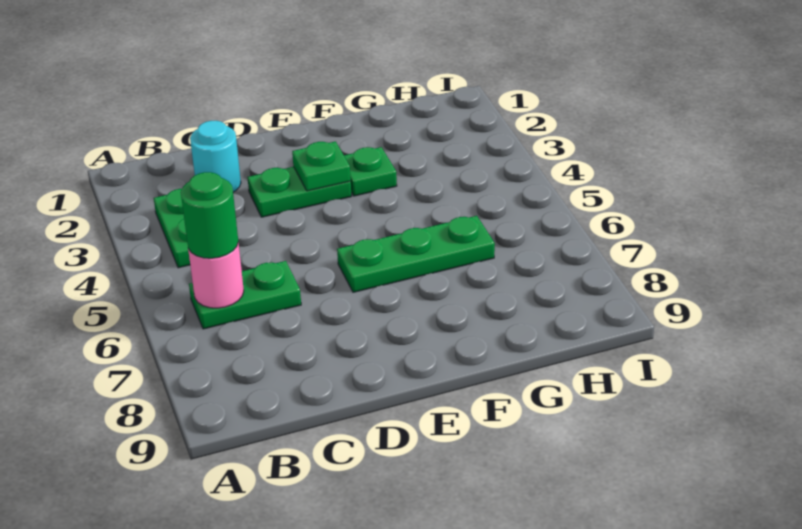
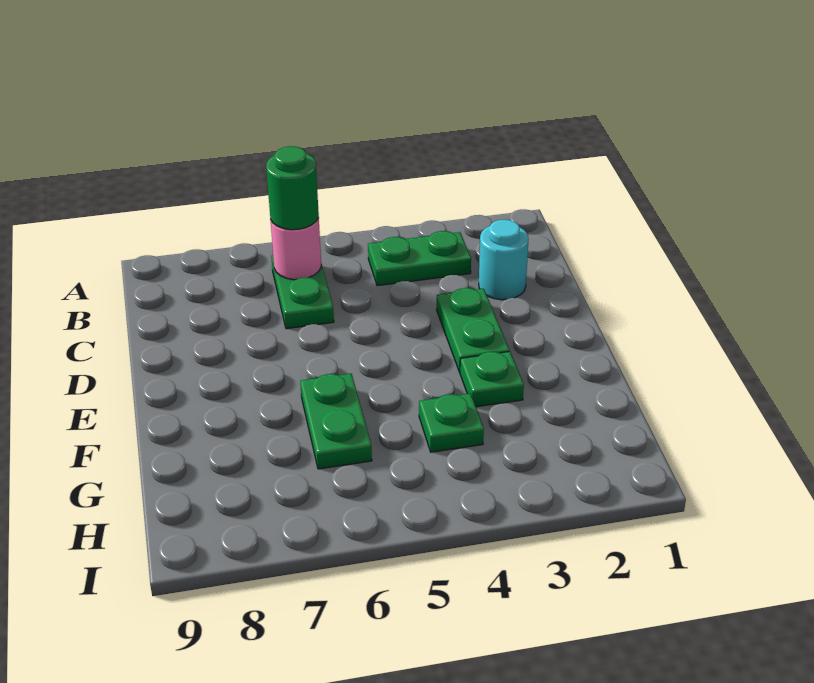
green 1x1 plate [292,141,351,191] -> green 1x1 plate moved to [419,393,484,452]
green 1x3 plate [337,216,495,292] -> green 1x2 plate [300,374,372,469]

